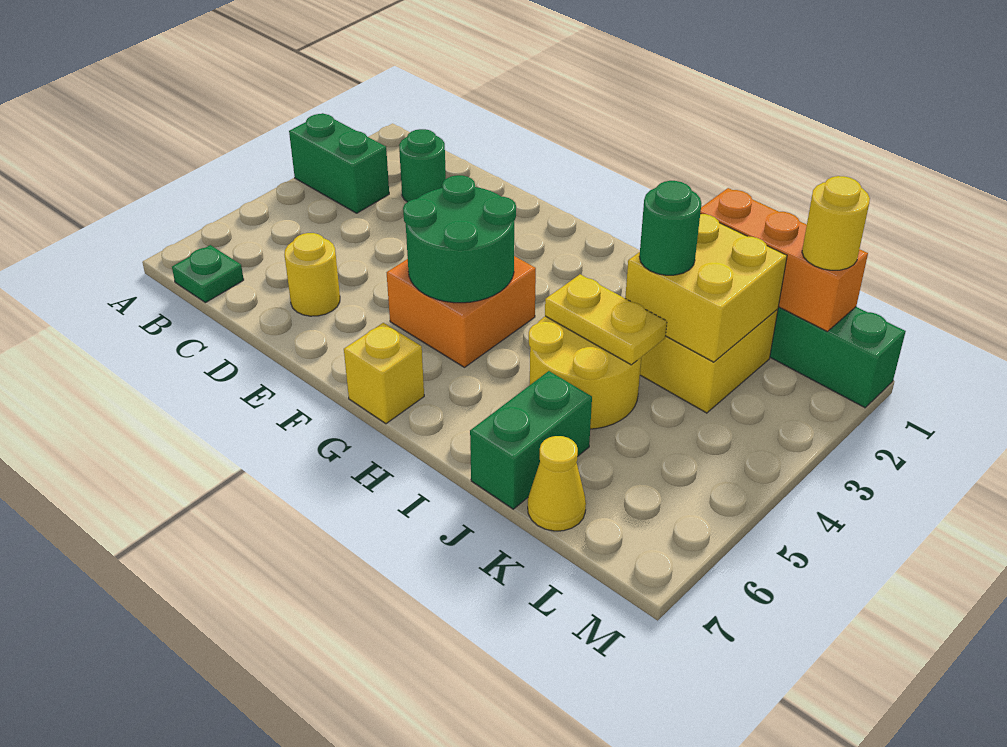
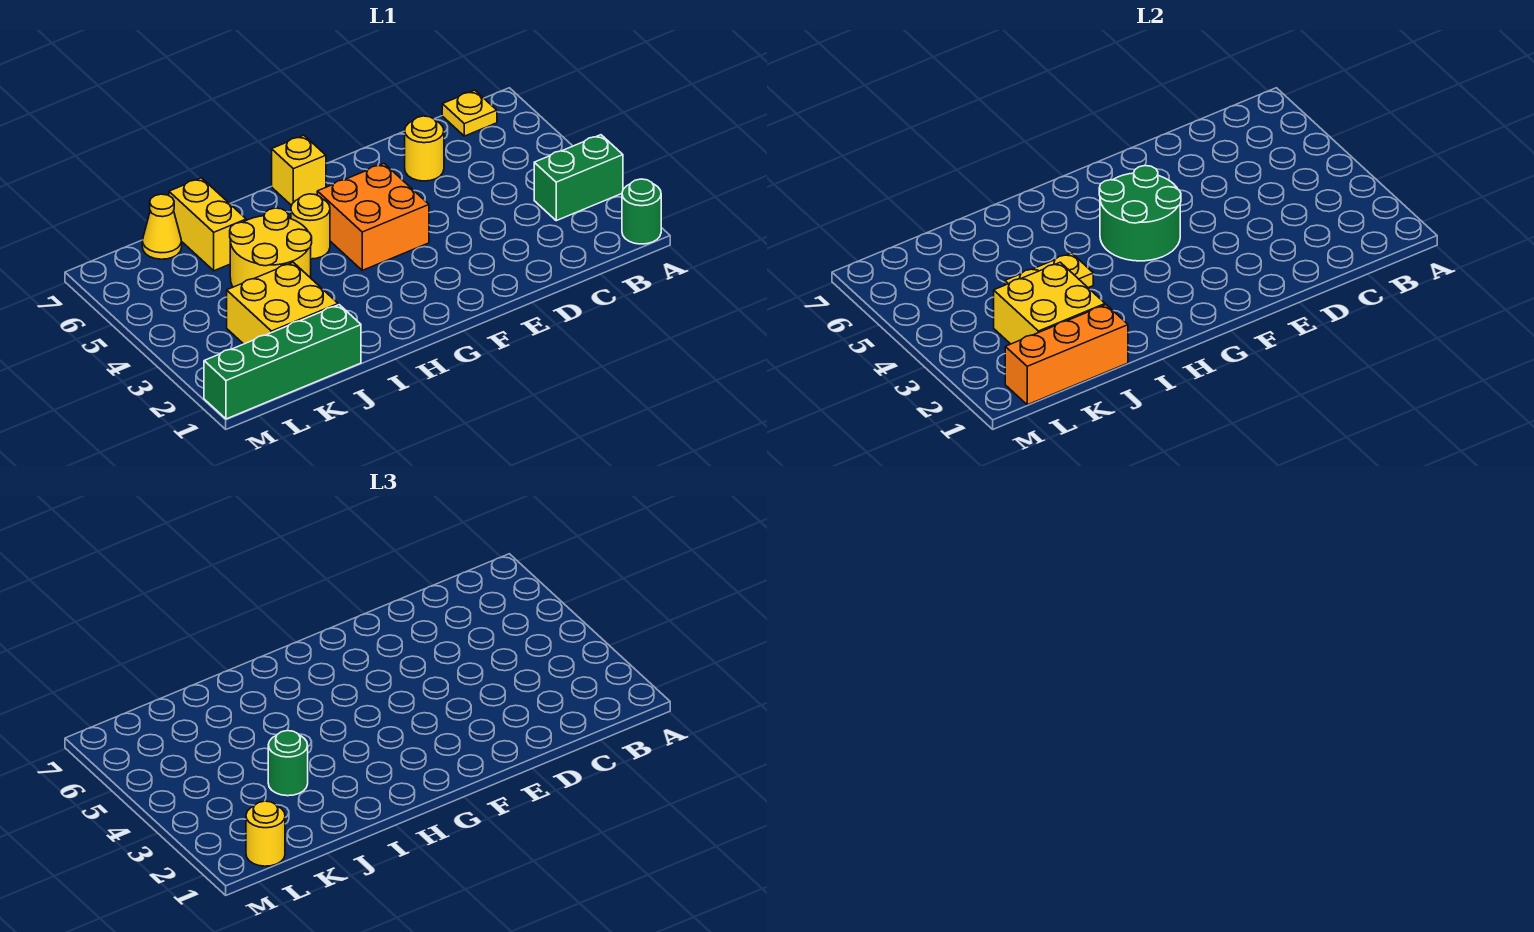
green 1x1 plate [172,245,244,303] -> yellow 1x1 plate [442,90,497,136]
green 1x1 round brick [399,129,446,202] -> green 1x1 round brick moved to [622,179,661,244]
none -> yellow 1x1 round brick [291,194,330,259]
green 1x2 brick [470,371,592,509] -> yellow 1x2 brick [169,178,246,271]

